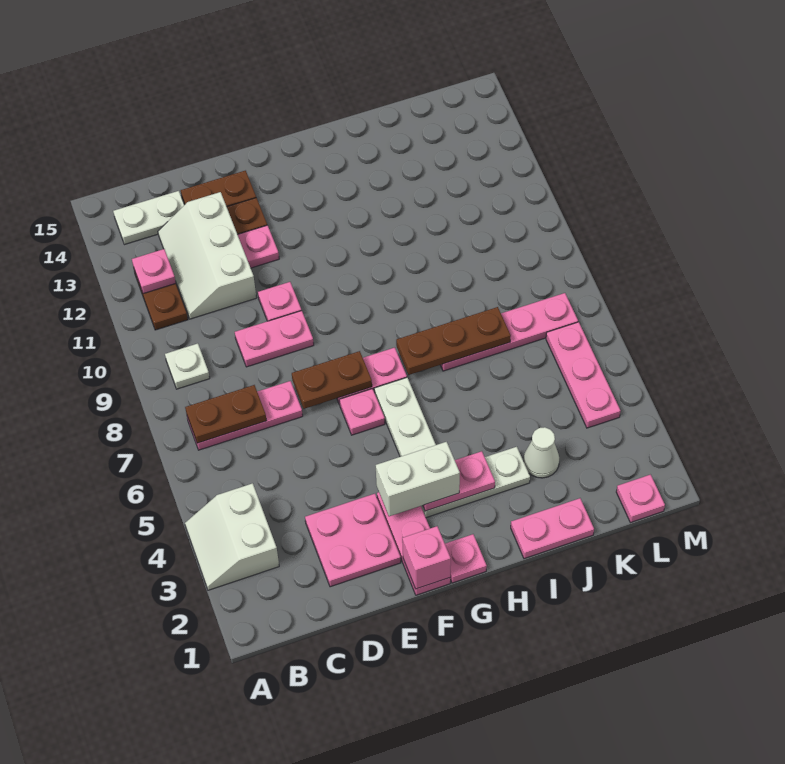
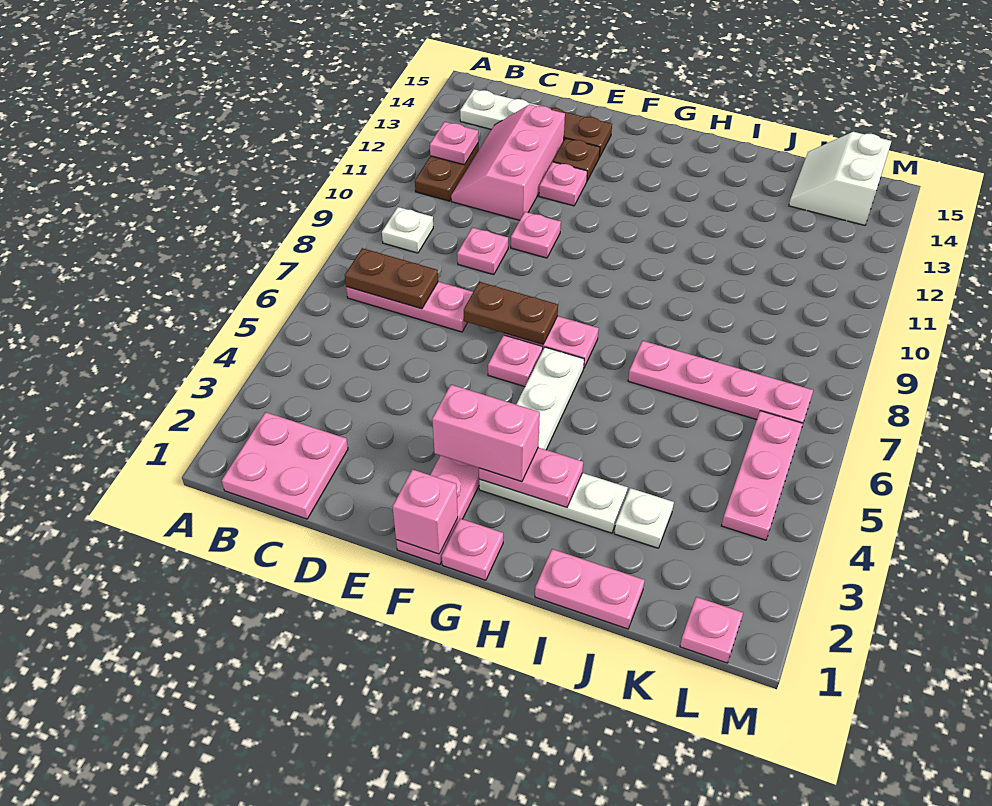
white 2x2 slope [185,483,279,590] -> white 2x2 slope moved to [789,132,891,225]
white 2x3 slope [158,192,256,319] -> pink 2x3 slope [451,104,565,220]
pink 2x2 plate [305,494,401,587] -> pink 2x2 plate moved to [222,412,348,519]
pink 1x2 plate [235,311,314,367] -> pink 1x1 plate [457,228,508,275]
white 1x2 brick [376,442,460,516] -> pink 1x2 brick [432,385,540,482]
brown 1x3 plate [396,307,511,375] -> none
white 1x1 cone [524,427,559,478] -> white 1x1 plate [614,488,674,548]

